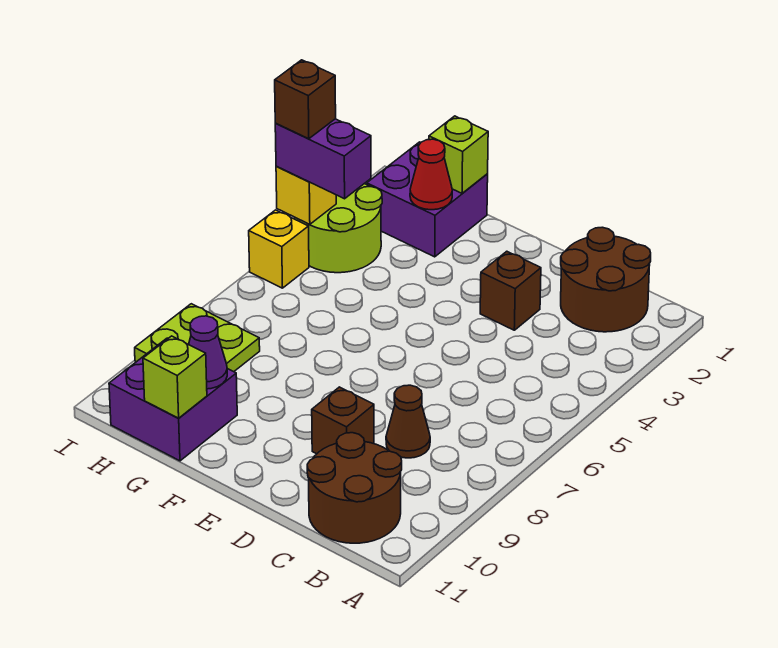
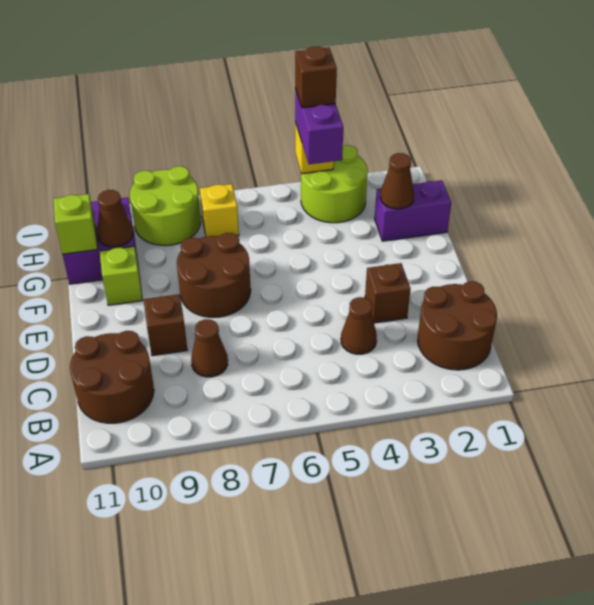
none -> brown 1x1 cone [341,297,377,354]
none -> brown 2x2 round brick [177,233,251,317]
purple 2x2 brick [367,142,488,257] -> purple 1x2 brick [375,181,451,241]
lime 1x1 brick [429,116,488,193] -> lime 1x1 brick moved to [100,246,142,305]
red 1x1 cone [410,139,452,210] -> brown 1x1 cone [380,153,414,209]
purple 1x1 cone [189,316,227,389] -> brown 1x1 cone [97,190,133,247]
lime 2x2 plate [135,304,260,372] -> lime 2x2 round brick [130,166,201,246]
yellow 1x1 brick [249,210,309,288] -> yellow 1x1 brick moved to [200,184,239,237]

